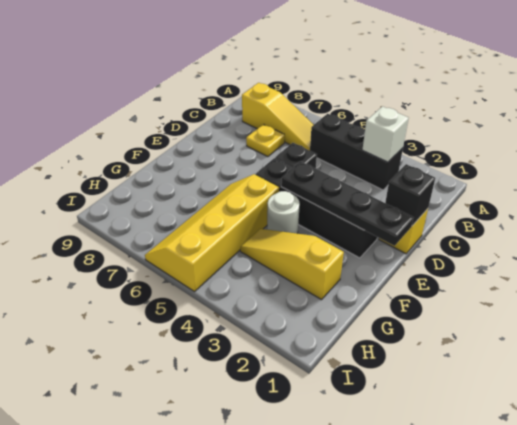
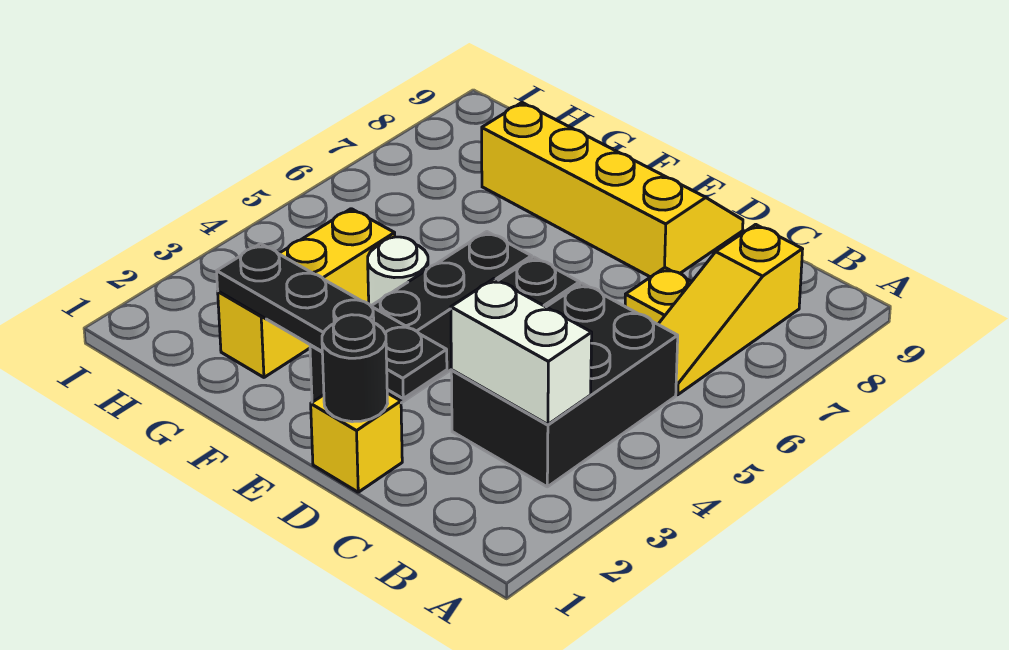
black 1x3 brick [310,114,403,190] -> black 2x3 brick [451,283,678,487]
white 1x1 brick [362,106,409,162] -> white 1x2 brick [451,279,592,425]
black 1x1 brick [385,164,435,226] -> black 1x1 round brick [322,315,388,422]
black 1x4 plate [281,161,413,246] -> black 1x4 plate turned to [217,244,447,398]
yellow 2x4 slope [145,174,279,292] -> yellow 2x4 slope moved to [482,103,743,277]
yellow 1x3 slope [240,229,344,300] -> yellow 1x3 brick [218,209,395,377]

